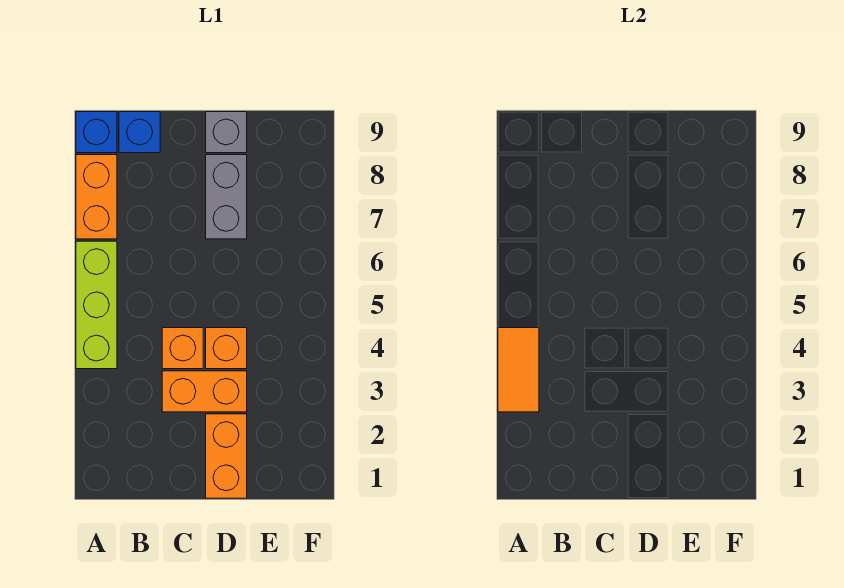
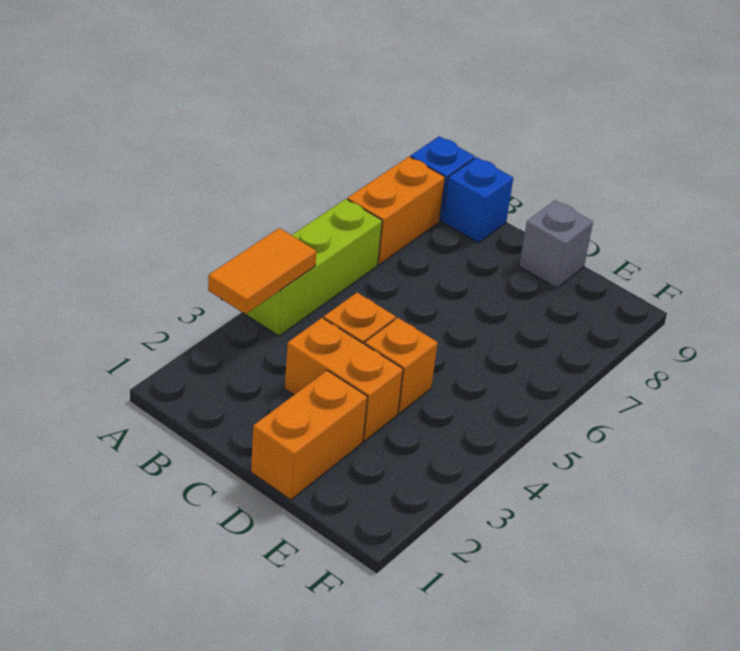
grey 1x2 brick [206,155,247,239] -> none

